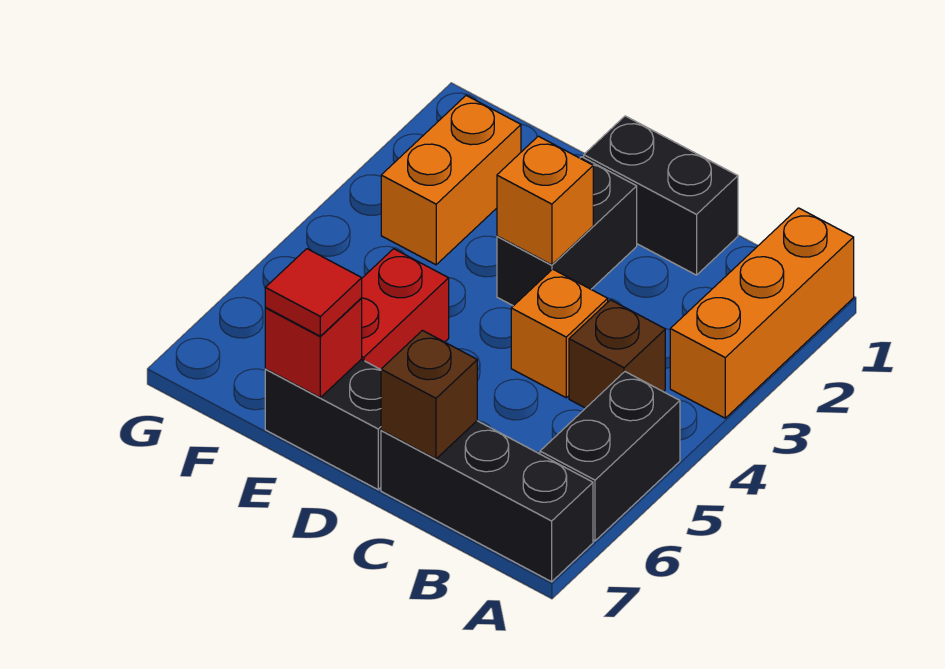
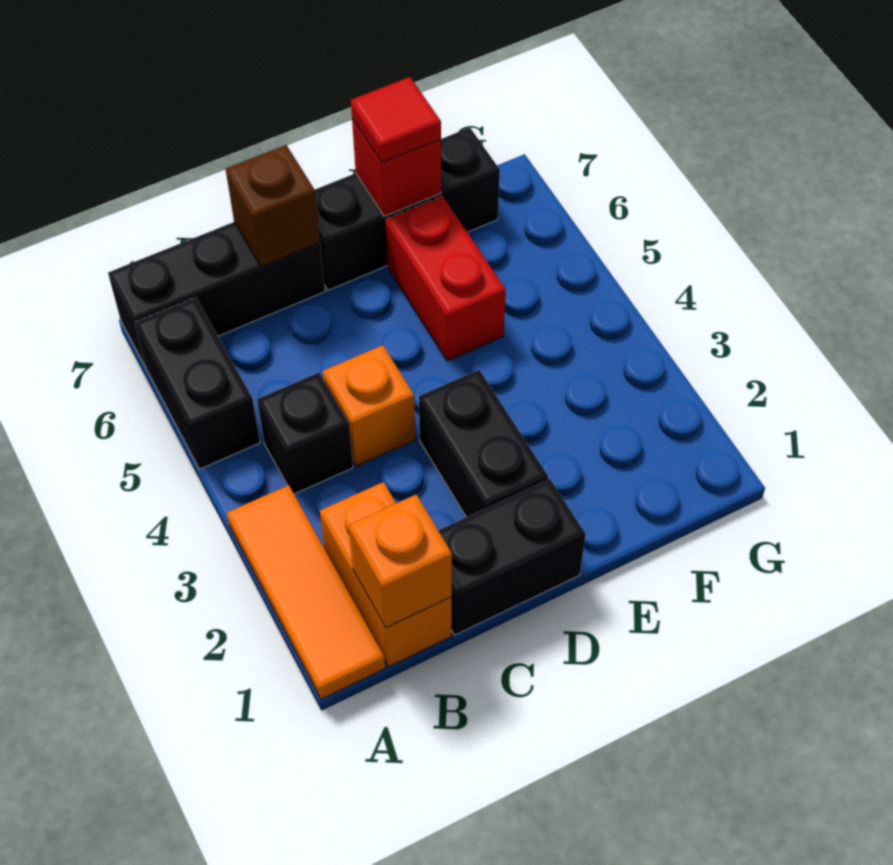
orange 1x3 brick [670,208,854,418] -> orange 1x3 tile [227,485,385,699]
brown 1x1 brick [569,300,665,408] -> black 1x1 brick [257,373,353,494]
orange 1x1 brick [497,136,593,265] -> orange 1x1 brick moved to [349,494,452,628]
black 1x2 brick [265,359,381,490] -> black 1x3 brick [315,128,500,290]
orange 1x2 brick [381,96,521,265] -> orange 1x2 brick moved to [320,482,452,667]

